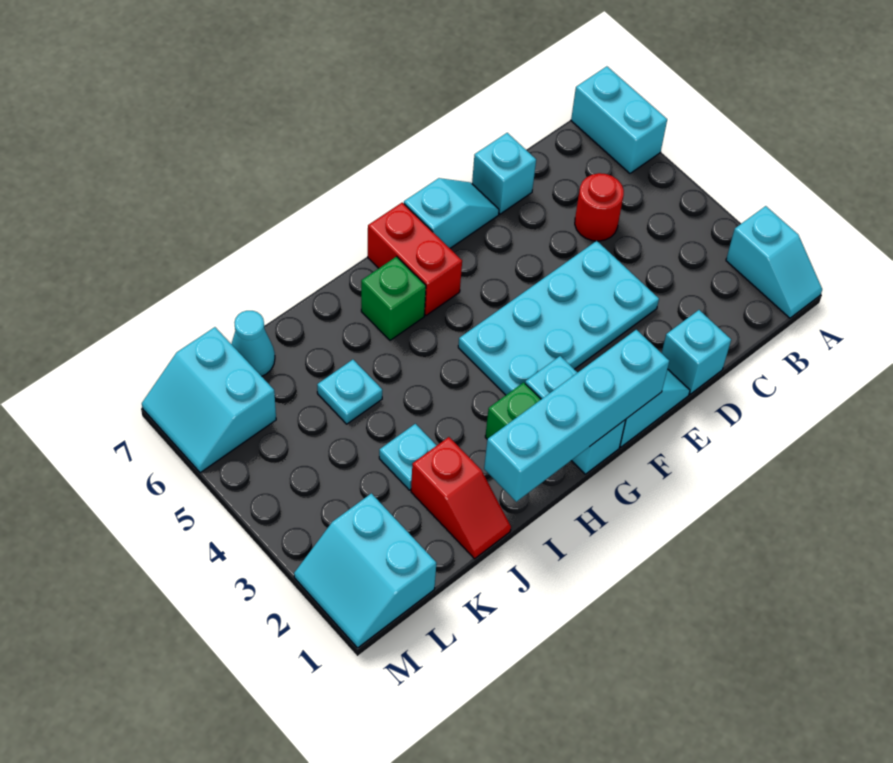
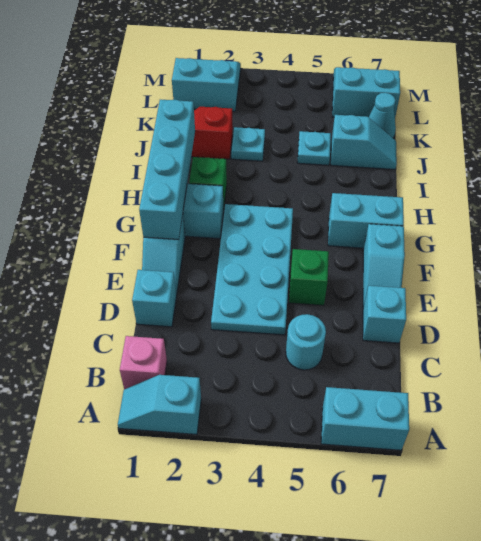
none -> pink 1x1 brick [120,336,167,389]
red 1x1 round brick [575,173,624,241] -> cyan 1x1 round brick [286,314,326,370]
red 1x2 brick [368,203,462,315] -> cyan 1x2 brick [328,193,404,248]
green 1x1 brick [361,257,426,341] -> green 1x1 brick moved to [289,249,329,306]
none -> cyan 1x2 slope [331,115,397,169]

